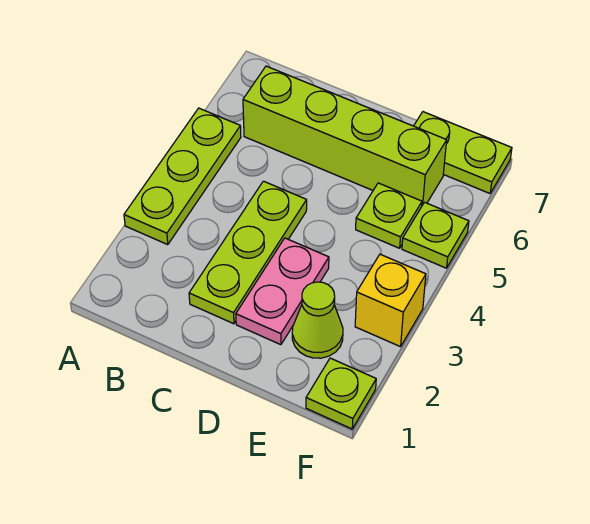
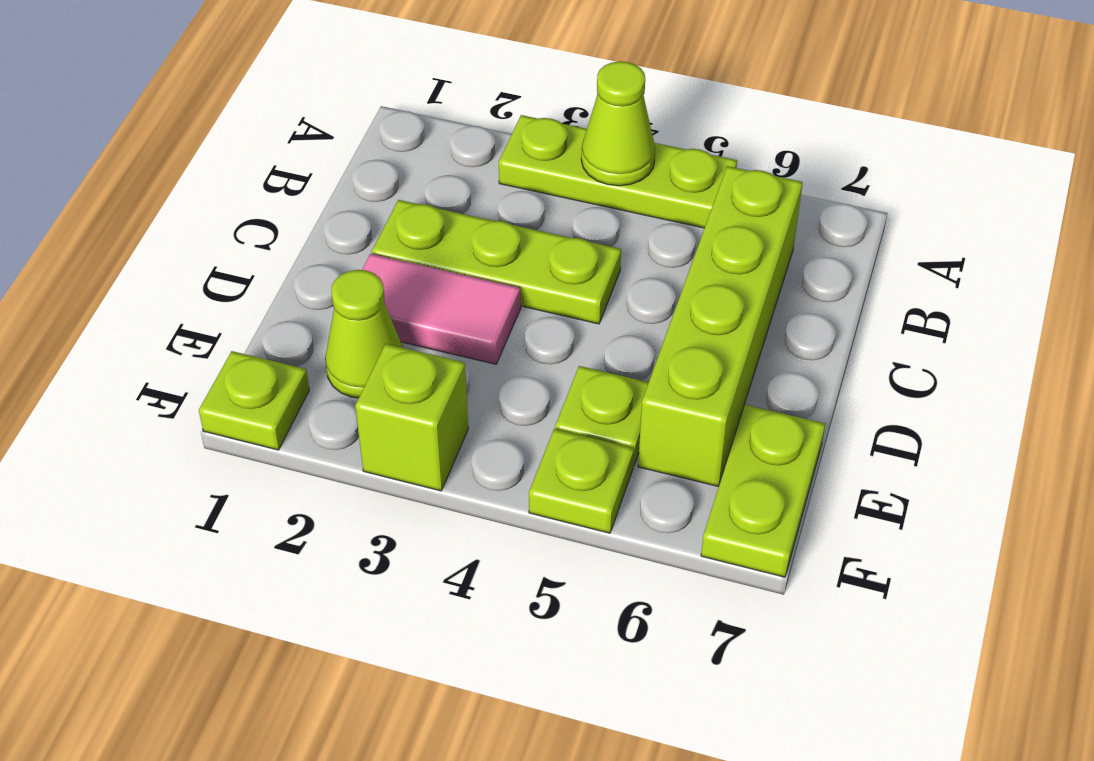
none -> lime 1x1 cone [581,61,655,186]
pink 1x2 plate [236,238,329,345] -> pink 1x2 tile [362,254,521,364]
yellow 1x1 brick [355,254,426,347] -> lime 1x1 brick [355,344,468,491]

